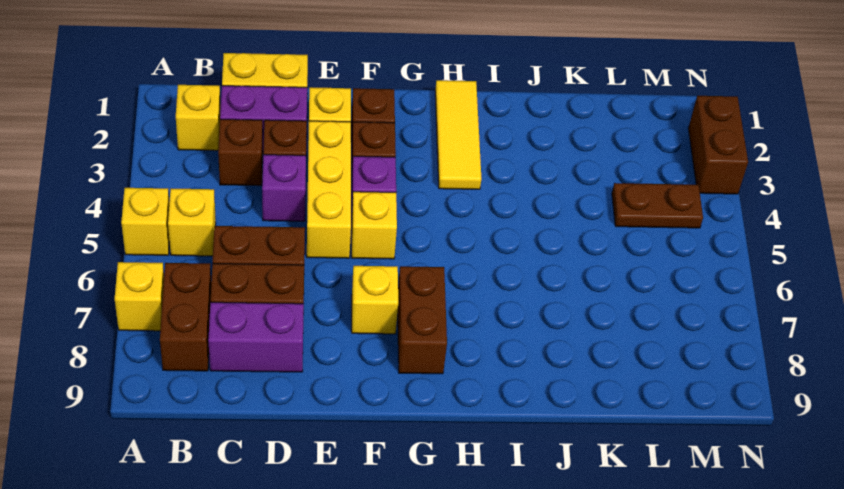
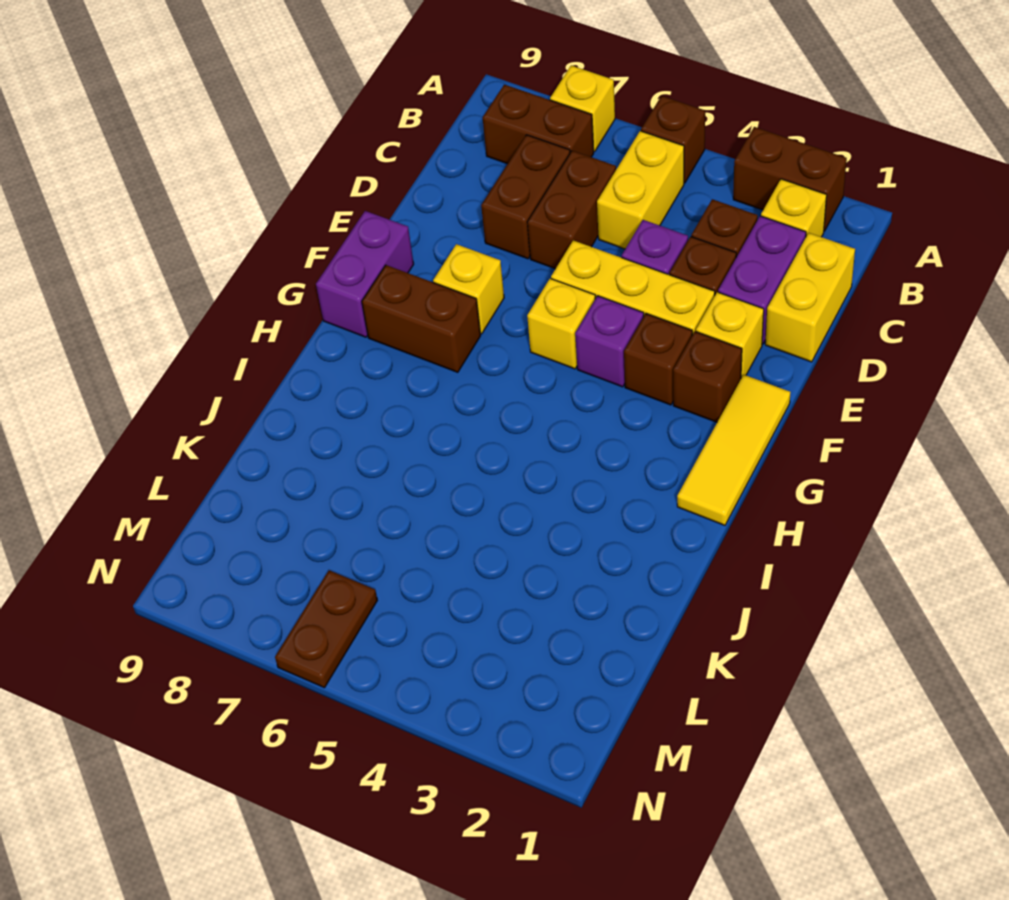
yellow 1x1 brick [121,188,170,255] -> brown 1x1 brick [641,96,705,183]
yellow 1x1 brick [168,188,216,256] -> yellow 1x2 brick [597,131,684,249]
purple 1x2 brick [208,302,304,372] -> purple 1x2 brick moved to [316,211,414,337]
yellow 1x3 tile [435,80,481,189] -> yellow 1x3 tile turned to [677,375,790,525]
brown 1x2 plate [612,183,703,228] -> brown 1x2 plate moved to [275,570,377,688]
brown 1x2 brick [688,96,748,194] -> brown 1x2 brick moved to [733,127,847,231]

